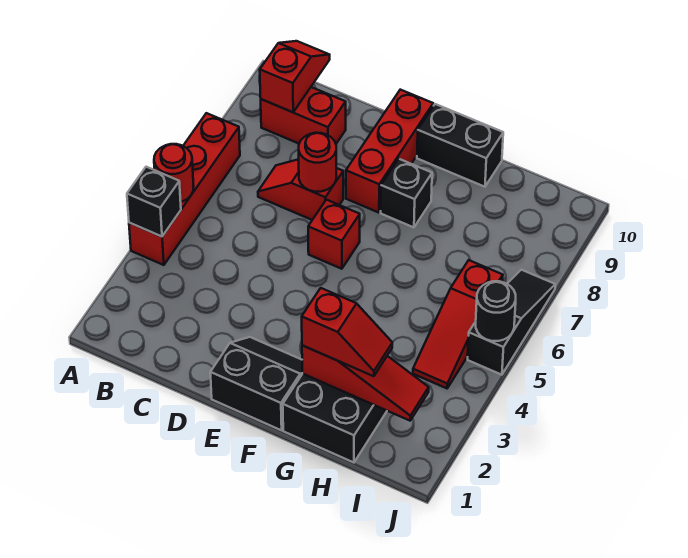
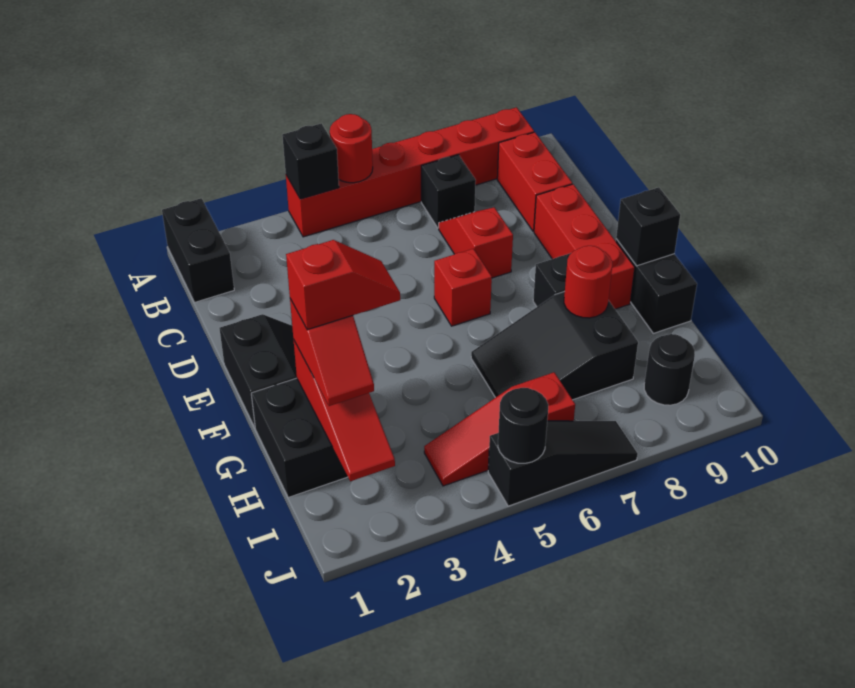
none -> black 1x2 brick [162,198,234,302]
red 1x4 brick [129,113,240,265] -> red 1x6 brick [286,107,534,237]
none -> black 1x1 brick [421,155,476,228]
red 1x2 slope [260,41,330,112] -> red 1x2 slope moved to [286,240,400,330]
red 1x1 round brick [299,133,336,192] -> red 1x1 round brick moved to [564,246,612,318]
red 1x3 brick [346,90,433,213] -> red 1x3 brick turned to [534,184,635,309]
none -> black 1x1 brick [616,187,680,266]
none -> black 2x3 slope [471,291,638,400]
none -> black 1x1 round brick [644,334,695,405]

